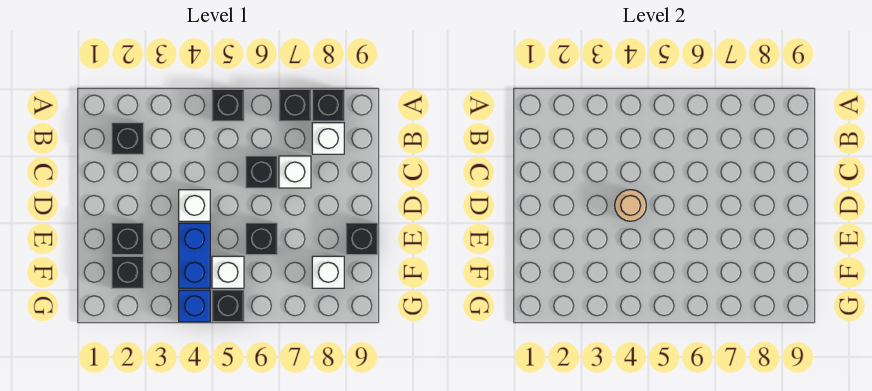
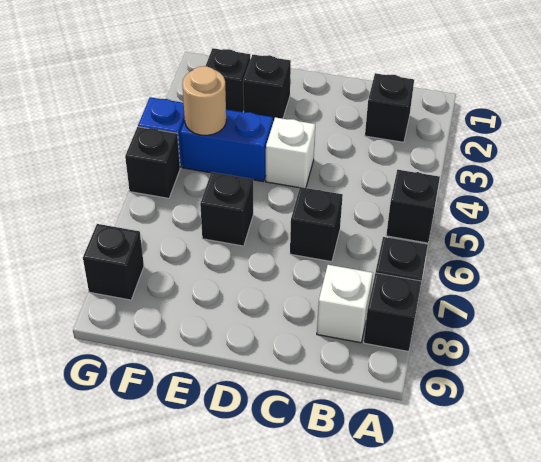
white 1x1 brick [279,156,311,188] -> none
tan 1x1 round brick [615,190,646,221] -> tan 1x1 round brick moved to [182,66,226,135]
black 1x1 brick [346,223,378,255] -> black 1x1 brick moved to [83,224,144,300]
white 1x1 brick [212,256,244,288] -> none
white 1x1 brick [312,256,344,288] -> none

